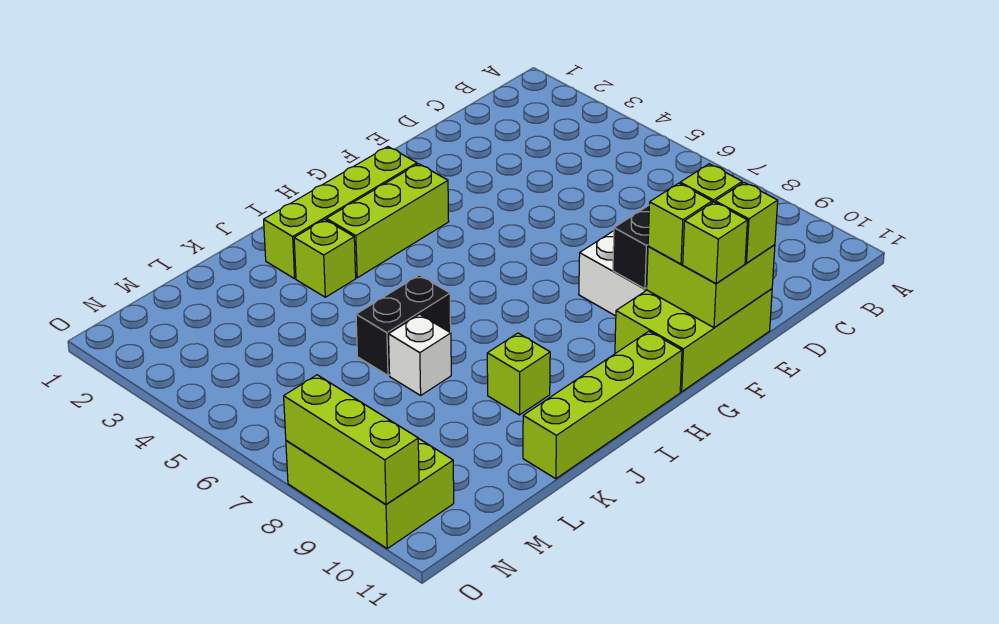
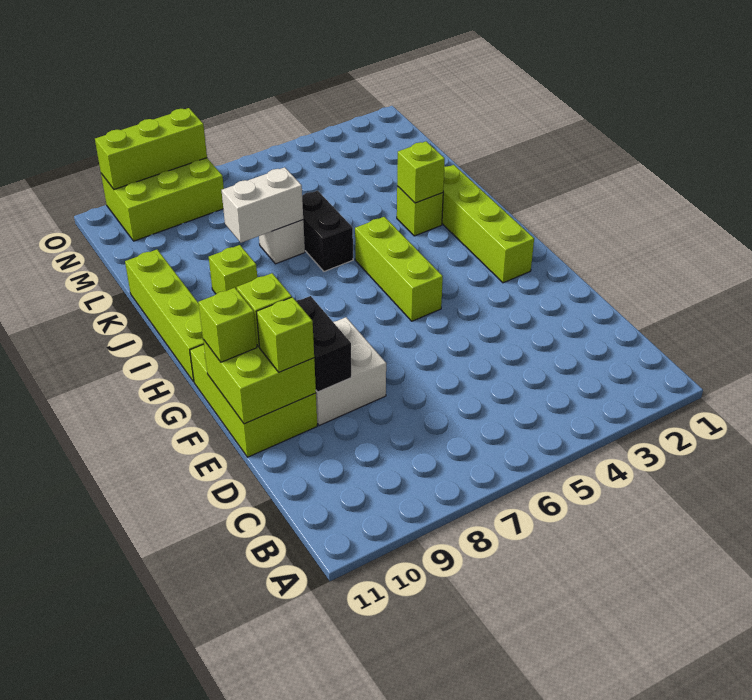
lime 1x1 brick [715,183,778,263] -> lime 1x1 brick moved to [397,141,445,203]
lime 1x3 brick [326,164,449,278] -> lime 1x3 brick moved to [355,217,443,321]
none -> white 1x2 brick [222,167,303,243]

